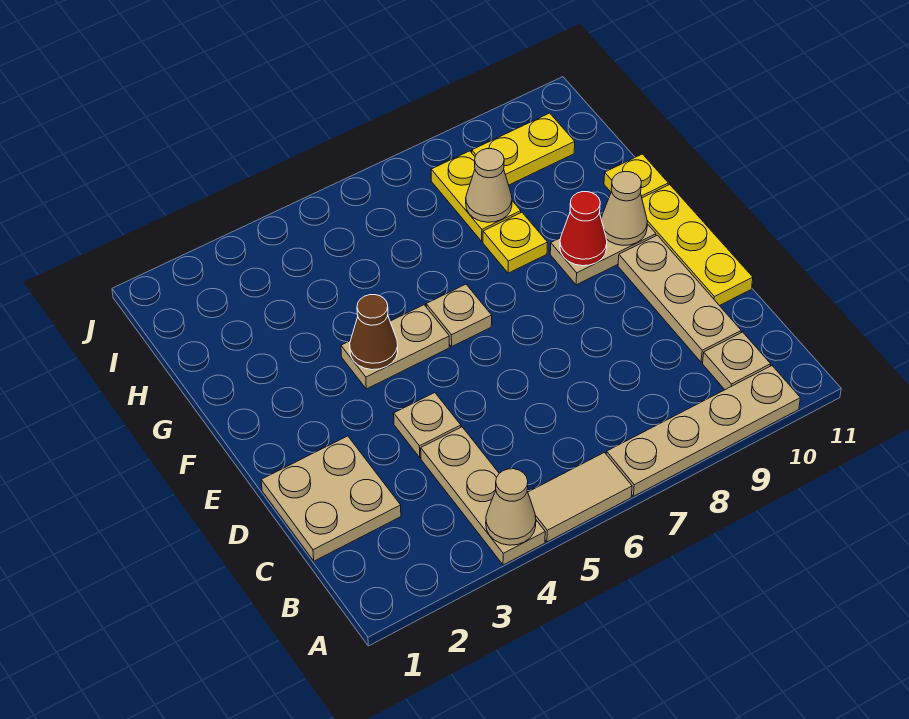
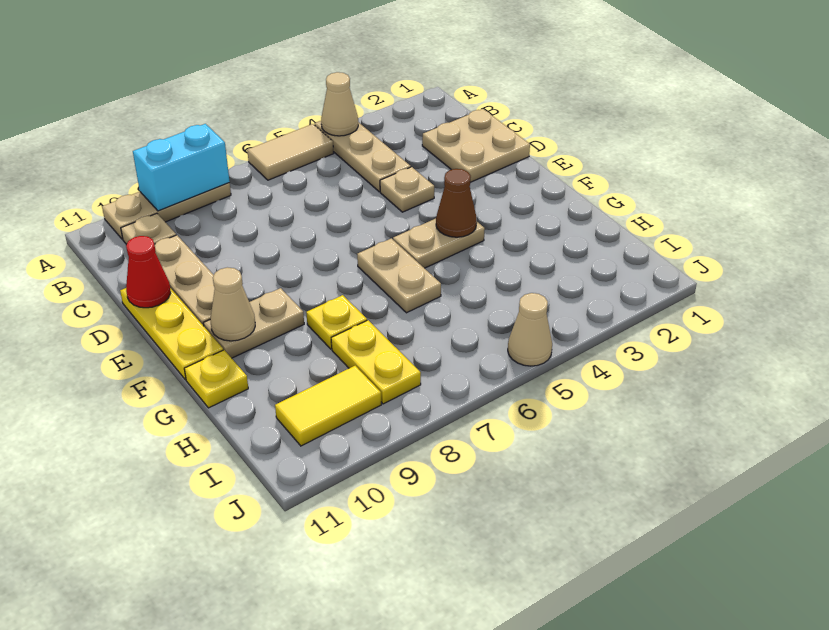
tan 1x4 plate [606,366,800,496] -> tan 1x3 plate [102,183,231,239]
none -> cyan 1x2 brick [133,124,230,211]
tan 1x1 plate [426,284,492,347] -> tan 1x2 plate [357,238,441,313]
red 1x1 cone [560,192,607,266] -> red 1x1 cone moved to [126,236,171,308]
tan 1x1 cone [466,149,512,222] -> tan 1x1 cone moved to [508,293,552,366]
yellow 1x2 plate [472,113,575,185] -> yellow 1x2 tile [275,366,381,446]

